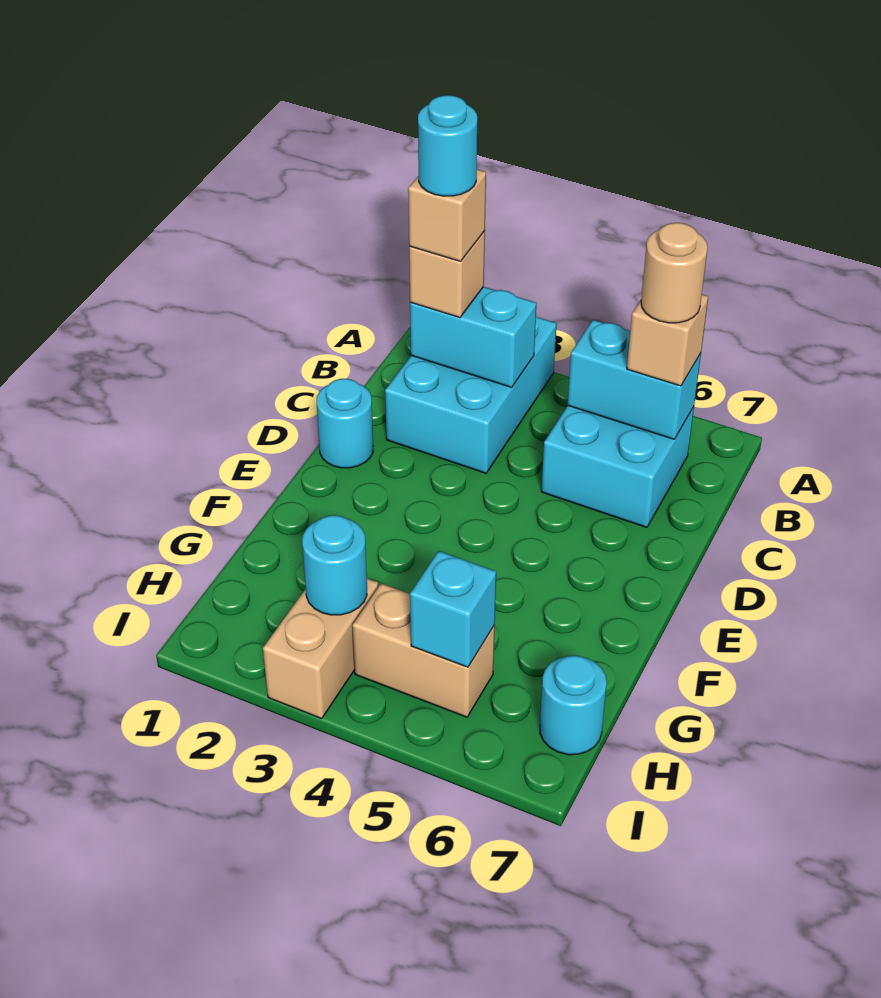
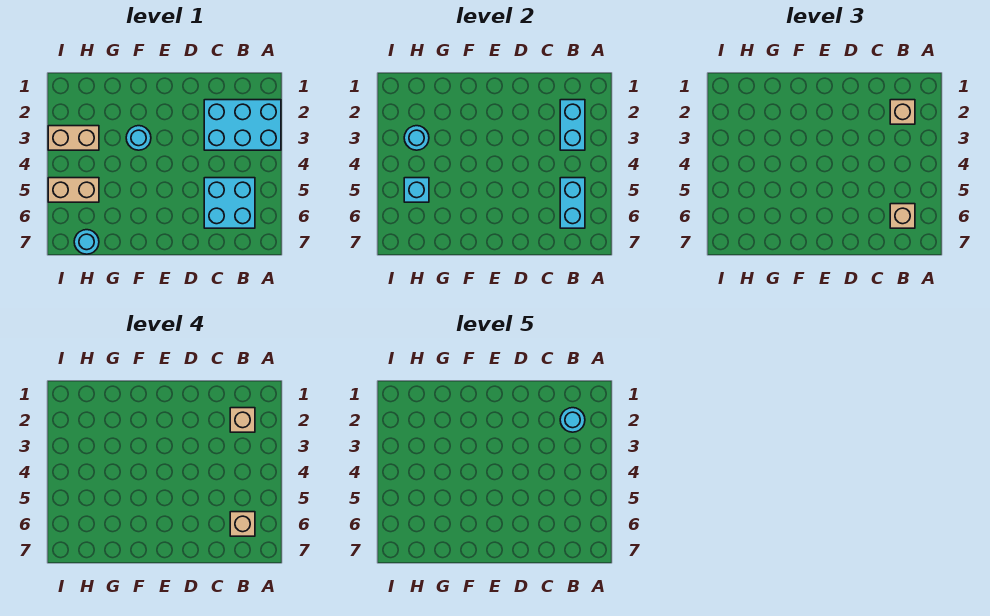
tan 1x1 round brick [641,223,708,323] -> tan 1x1 brick [230,512,255,536]
cyan 1x1 round brick [317,379,373,468] -> cyan 1x1 round brick moved to [126,126,151,150]
tan 1x2 brick [352,583,495,717] -> tan 1x2 brick turned to [48,178,99,202]

